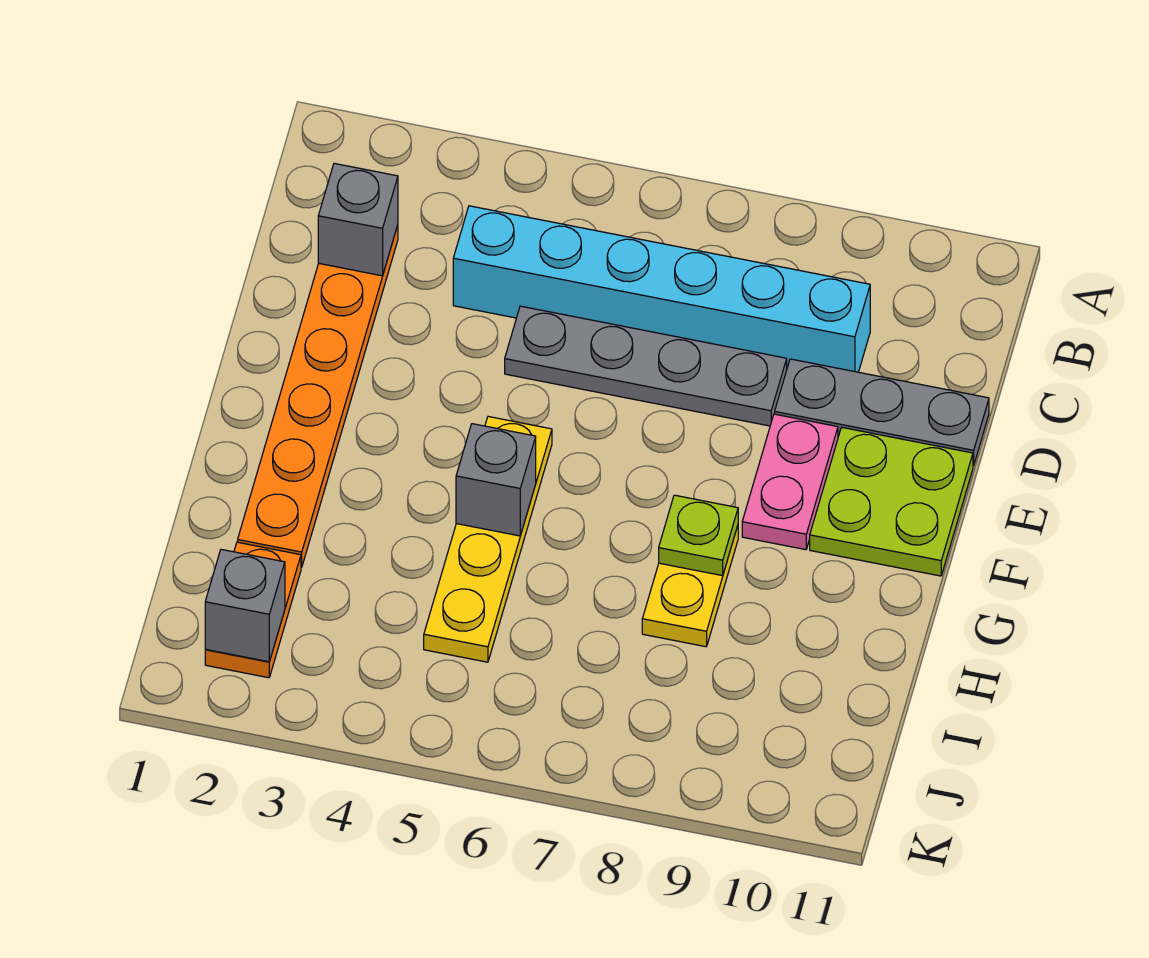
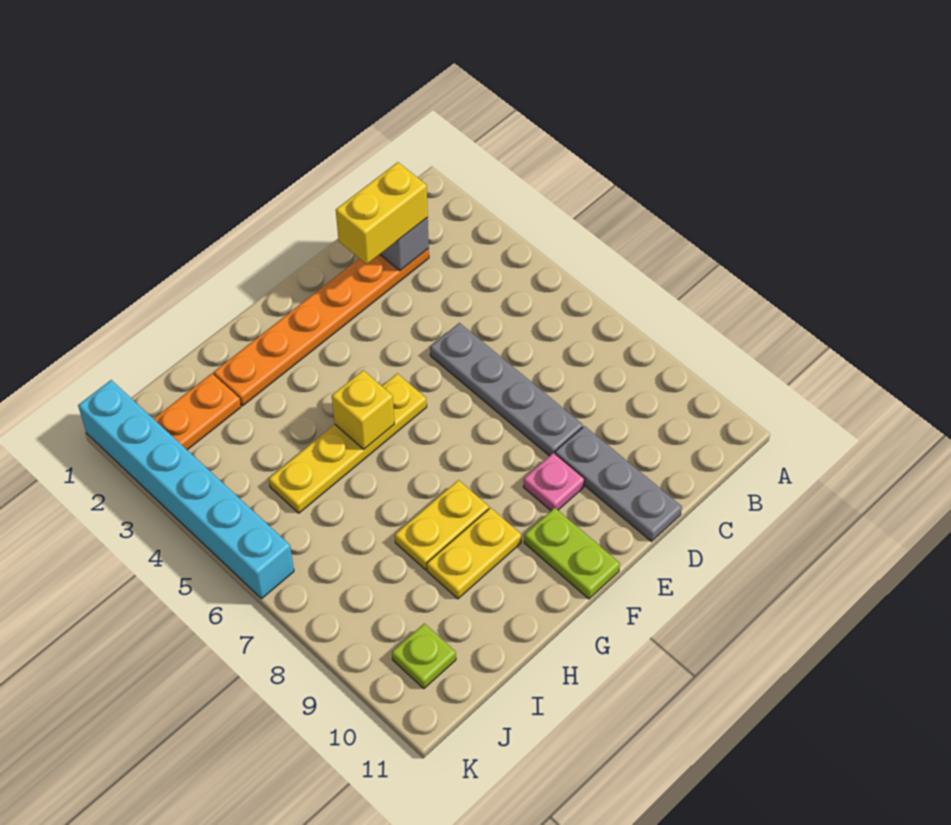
none -> yellow 1x2 brick [336,162,428,264]
cyan 1x6 brick [453,206,870,372] -> cyan 1x6 brick moved to [78,380,294,599]
pink 1x2 plate [742,414,838,550] -> pink 1x1 plate [523,453,584,511]
lime 2x2 plate [810,427,973,576] -> lime 1x2 plate [524,508,620,599]
grey 1x1 brick [456,424,536,536] -> yellow 1x1 brick [332,370,394,449]
lime 1x1 plate [659,495,738,576] -> lime 1x1 plate moved to [392,623,456,689]
none -> yellow 1x2 plate [427,508,521,599]
grey 1x1 brick [205,549,285,662] -> none

